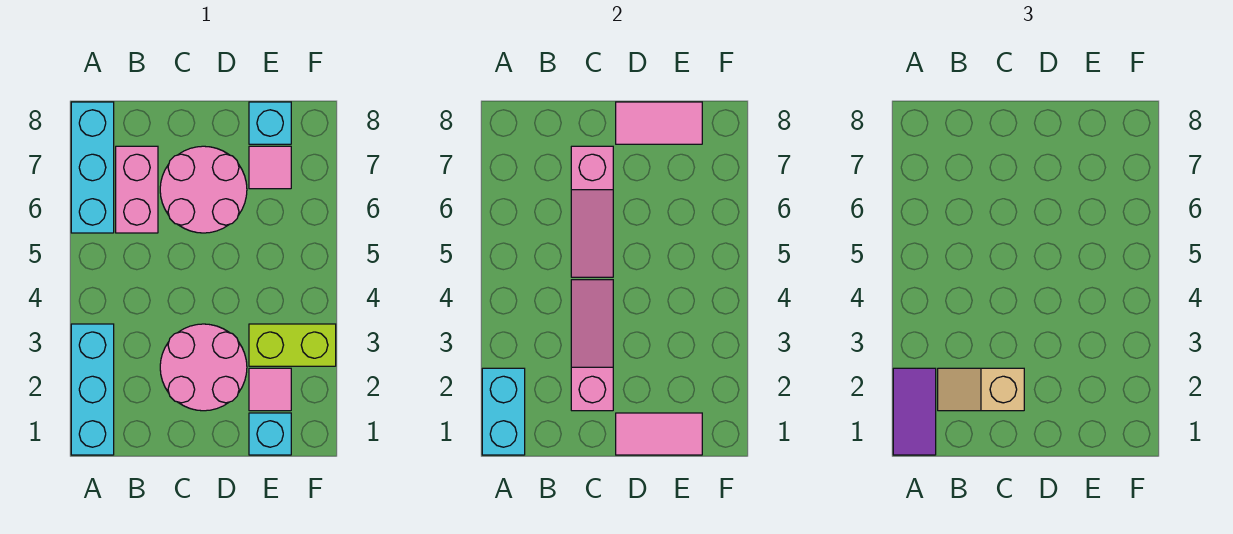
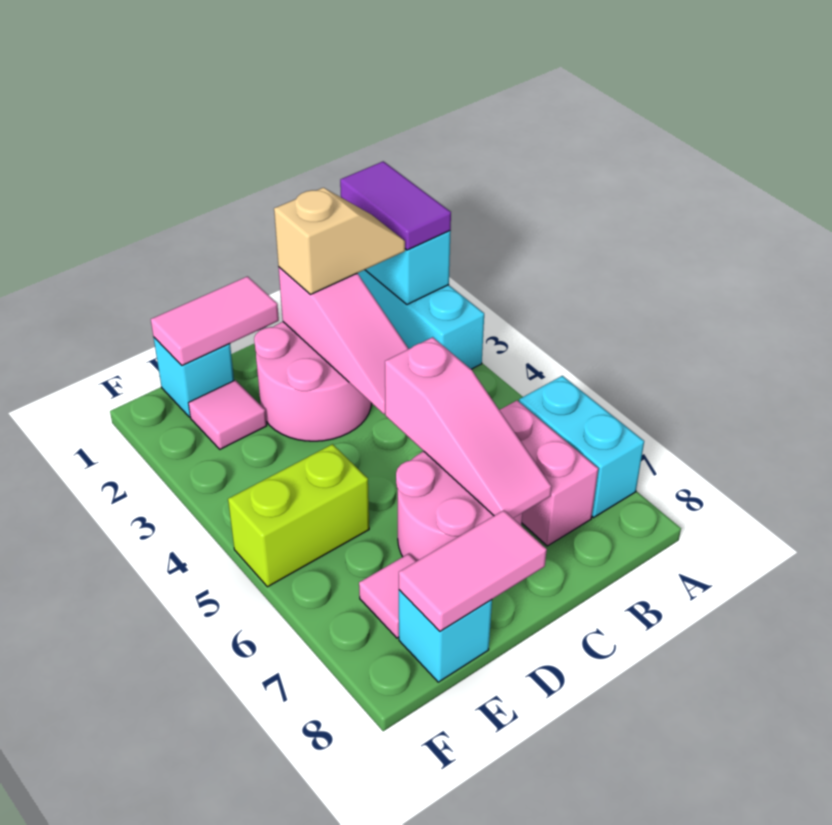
cyan 1x3 brick [71,102,114,233] -> cyan 1x2 brick [519,376,644,518]
pink 1x3 slope [571,146,613,277] -> pink 1x3 slope turned to [385,337,552,518]
lime 1x2 brick [249,324,336,366] -> lime 1x2 brick moved to [228,444,369,587]

